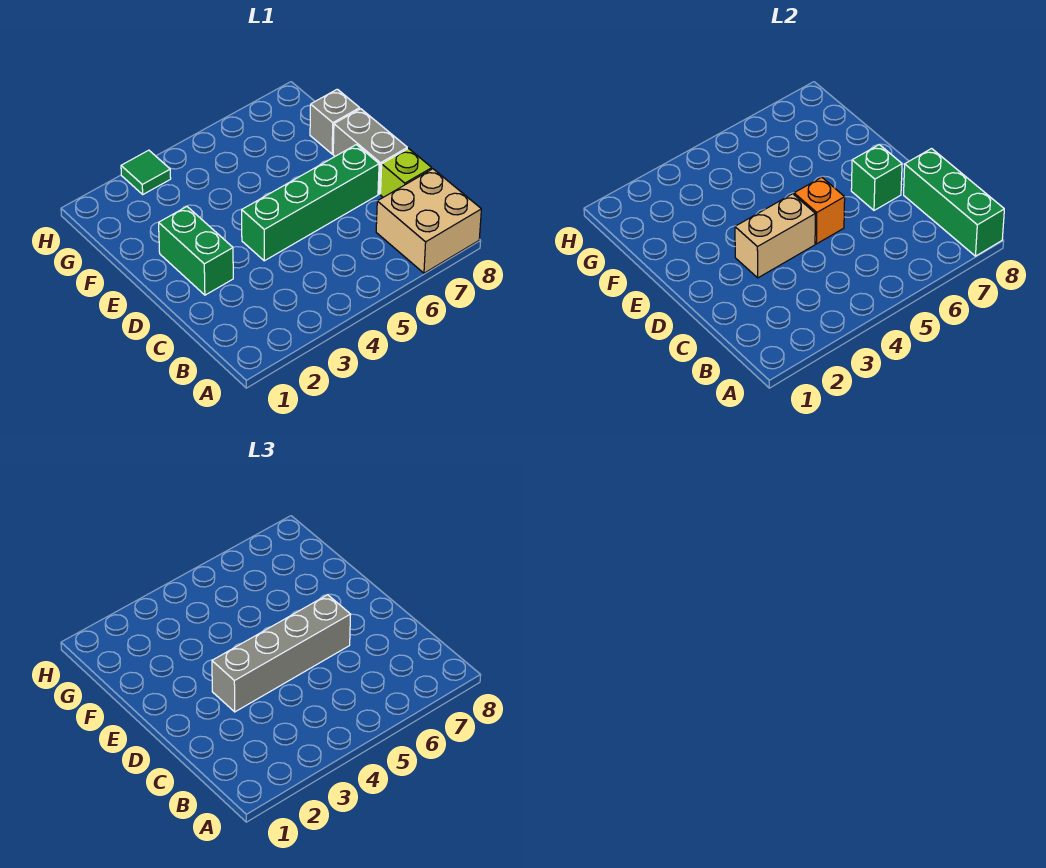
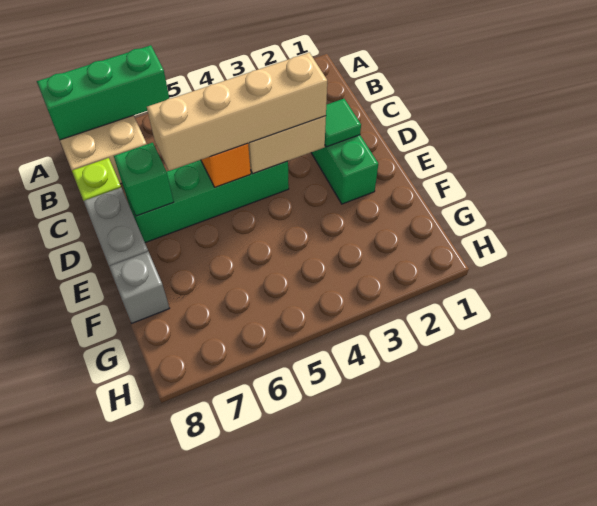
green 1x3 brick [904,149,1004,256] -> green 1x3 brick turned to [37,45,169,140]
grey 1x4 brick [212,595,351,712] -> tan 1x4 brick [147,53,327,171]
green 1x1 tile [121,150,171,194] -> green 1x1 tile moved to [325,99,361,147]

